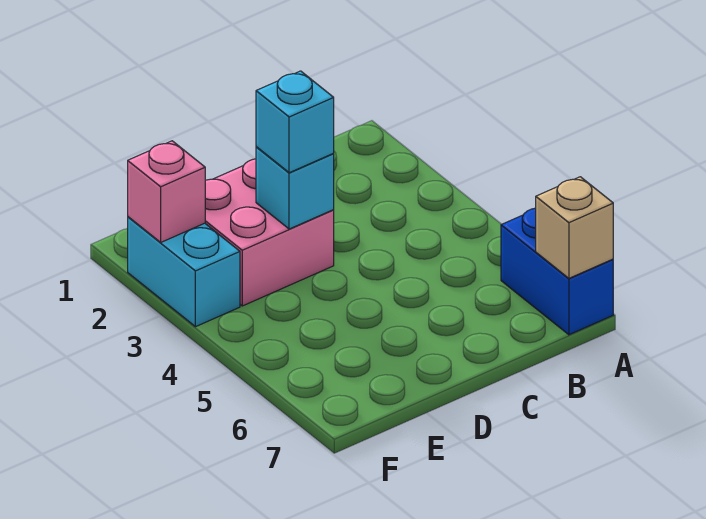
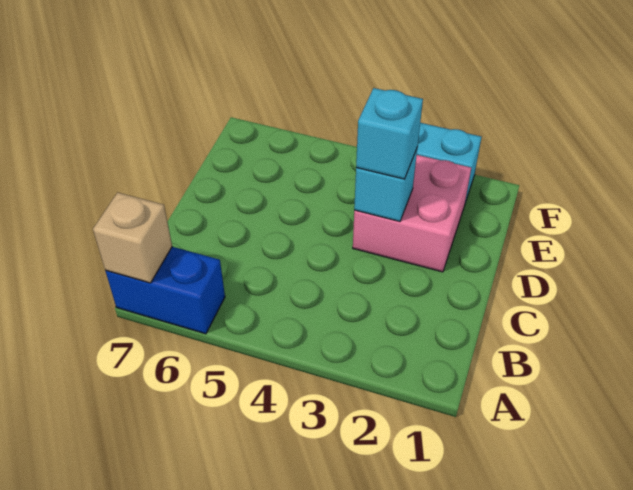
pink 1x1 brick [128,141,205,242] -> none

